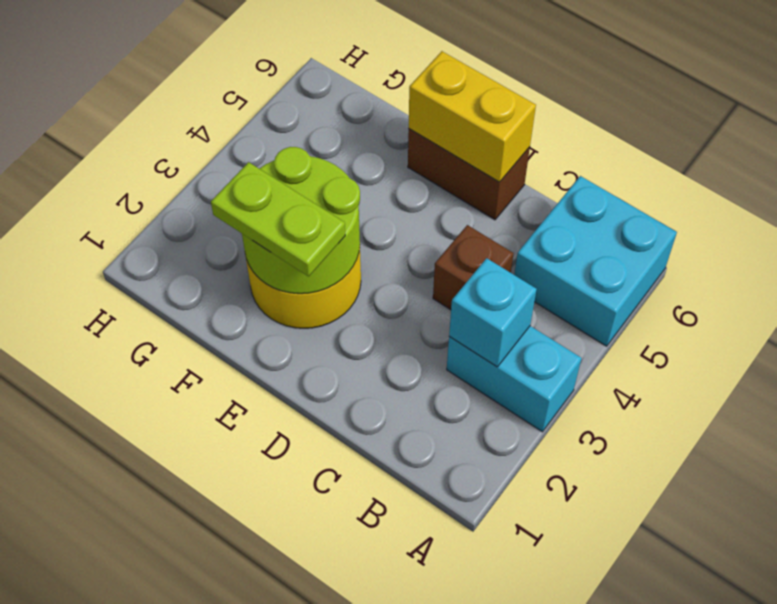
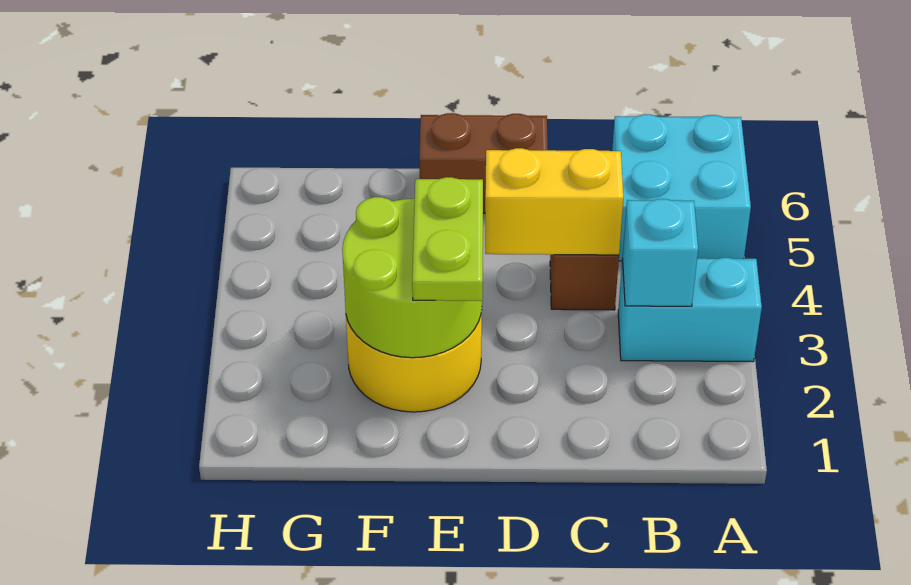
yellow 1x2 brick [409,51,536,182] -> yellow 1x2 brick moved to [485,148,623,255]
lime 1x2 plate [211,162,345,276] -> lime 1x2 plate turned to [412,177,483,301]

